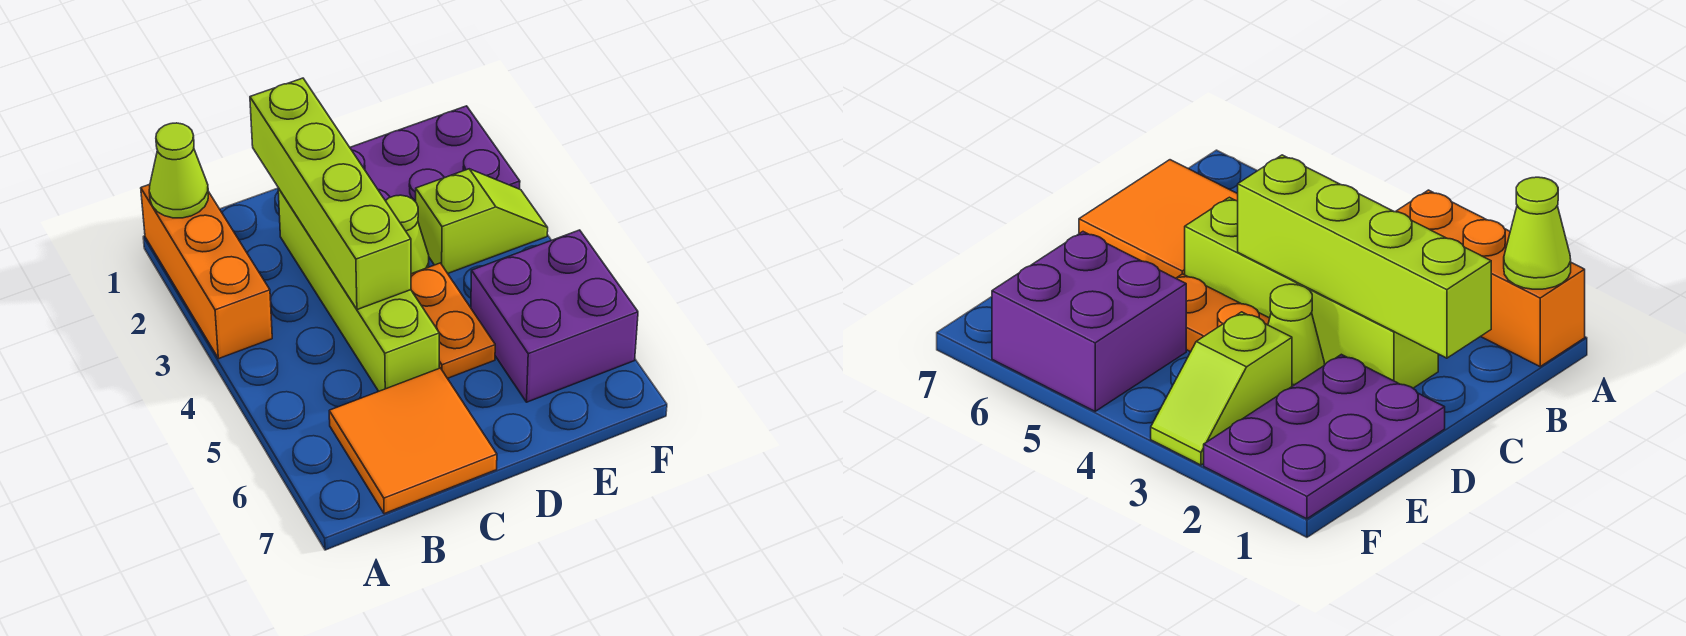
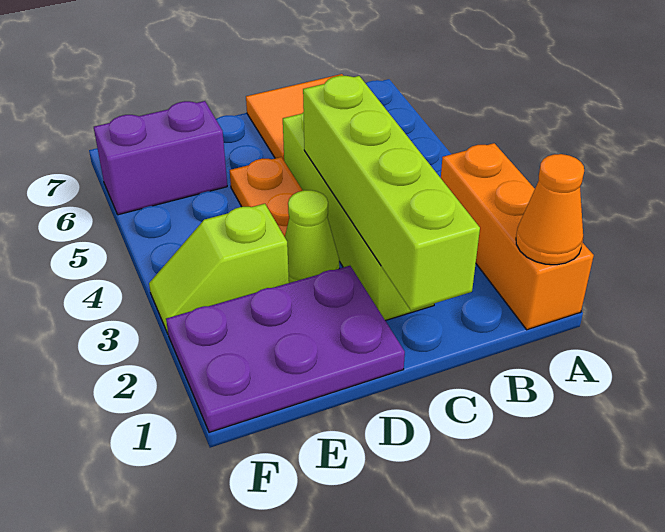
lime 1x1 cone [149,123,209,218] -> orange 1x1 cone [516,154,584,265]
purple 2x2 brick [471,230,638,402] -> purple 1x2 brick [94,101,227,215]

